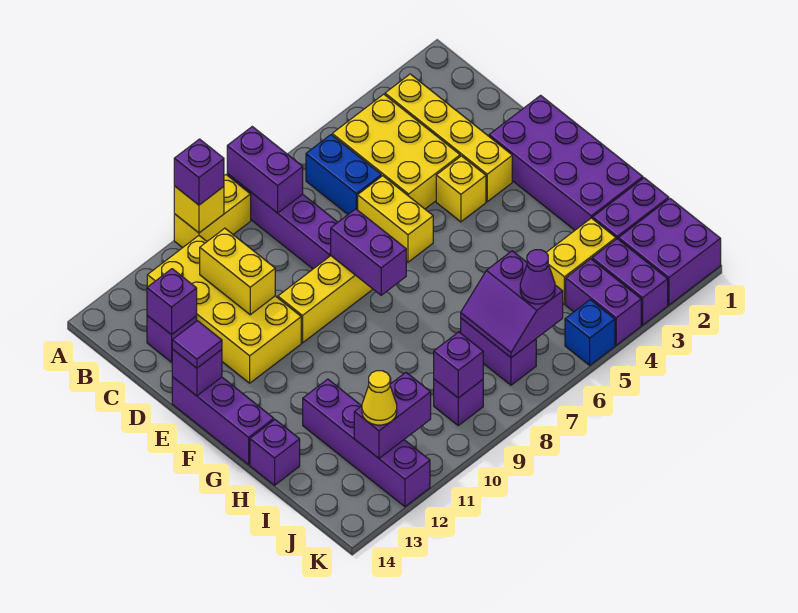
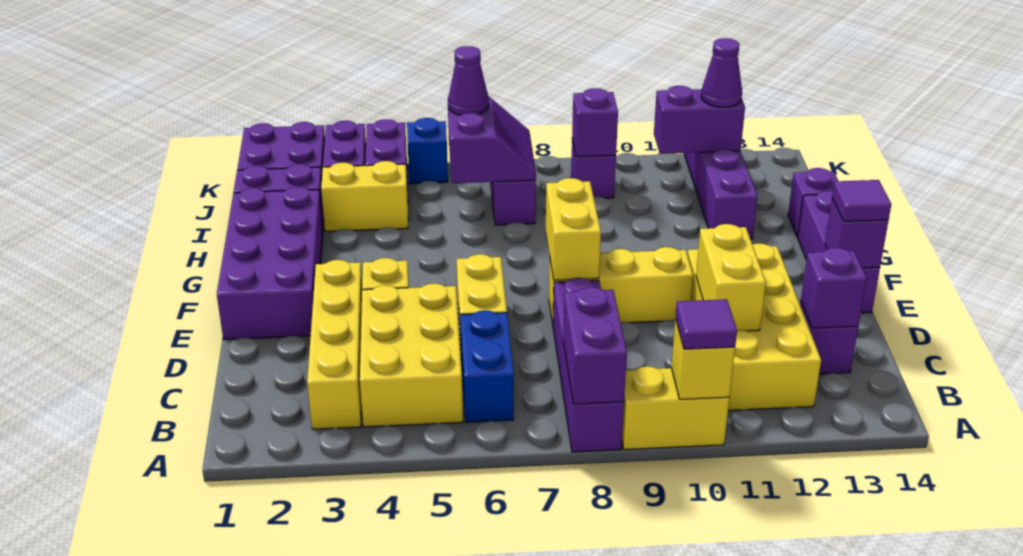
purple 1x1 brick [174,139,224,205] -> purple 1x1 tile [676,299,737,349]
purple 1x2 brick [331,209,406,295] -> yellow 1x2 brick [546,178,601,280]
yellow 1x1 cone [362,371,397,425] -> purple 1x1 cone [701,38,742,107]

